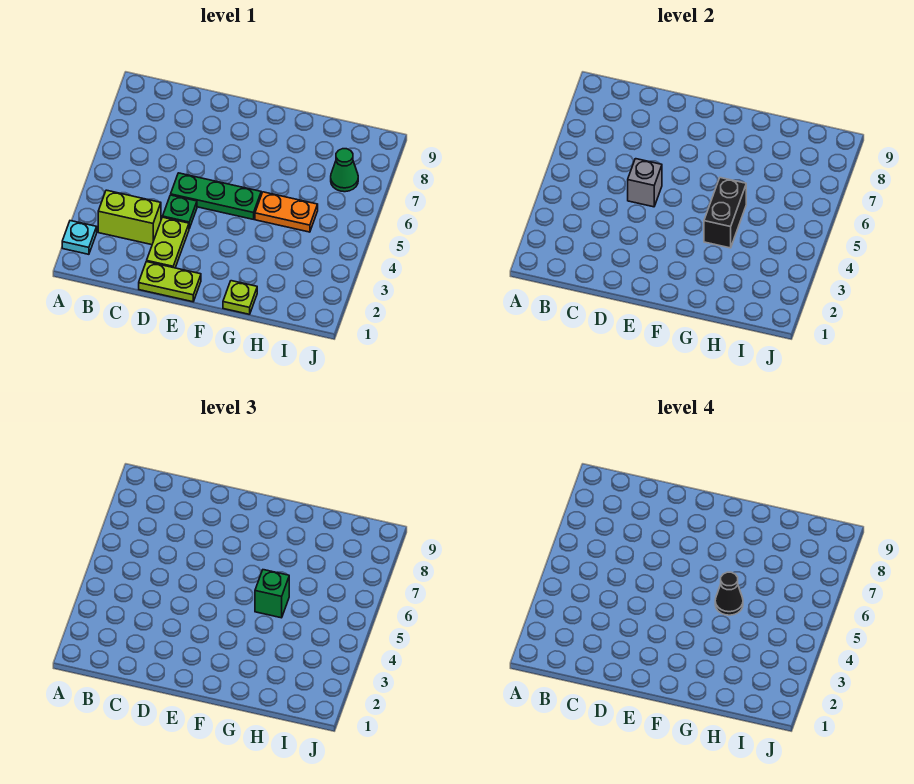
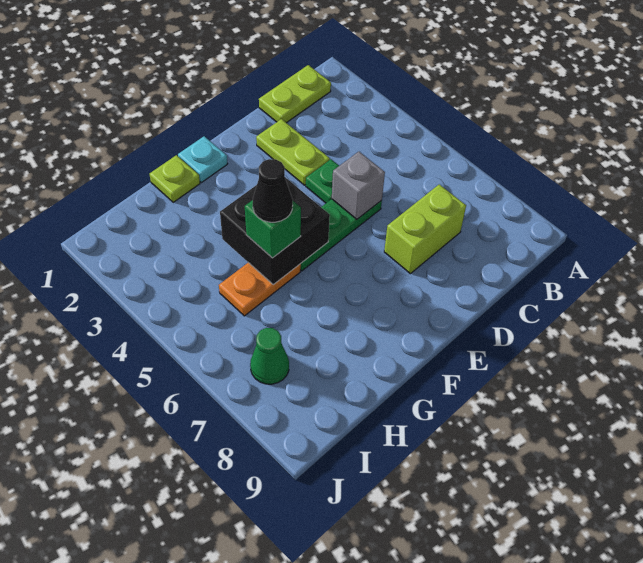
cyan 1x1 plate [62,221,97,254] -> cyan 1x1 plate moved to [178,136,227,183]
lime 1x2 brick [98,190,161,245] -> lime 1x2 brick moved to [384,184,466,274]
lime 1x2 plate [139,262,201,302] -> lime 1x2 plate moved to [259,65,331,123]
black 1x2 brick [704,178,746,248] -> black 2x2 brick [220,177,330,285]

